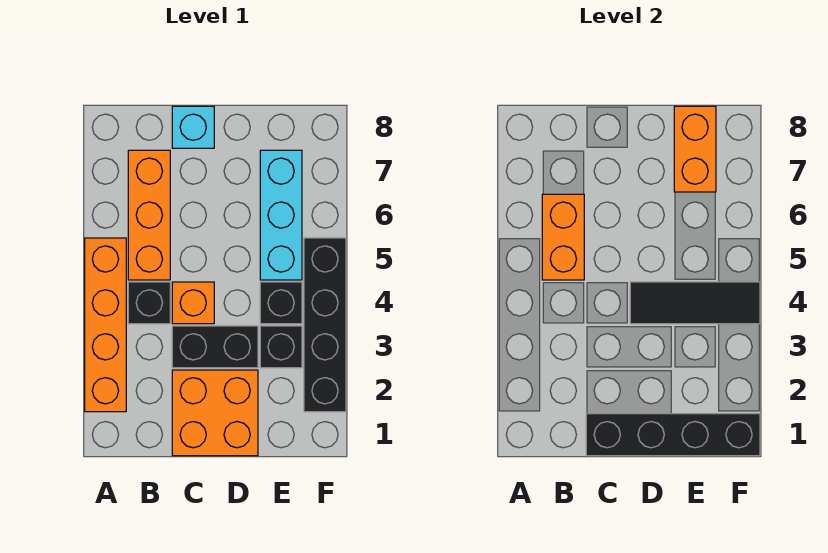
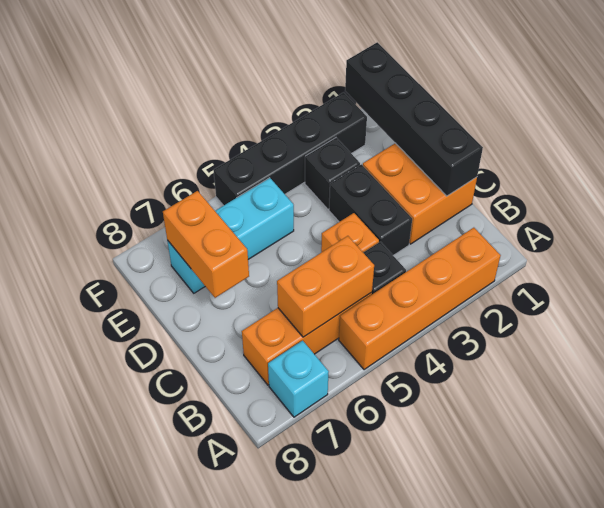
cyan 1x1 brick [172,106,214,148] -> cyan 1x1 brick moved to [268,341,329,417]
black 1x3 tile [630,282,760,324] -> none
black 1x1 brick [260,282,302,324] -> none
orange 1x2 brick [674,106,716,192] -> orange 1x2 brick turned to [163,191,249,298]

